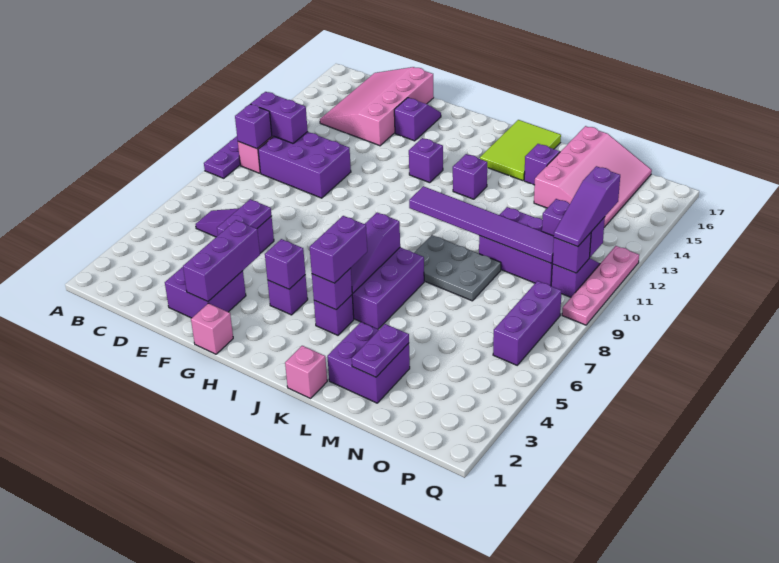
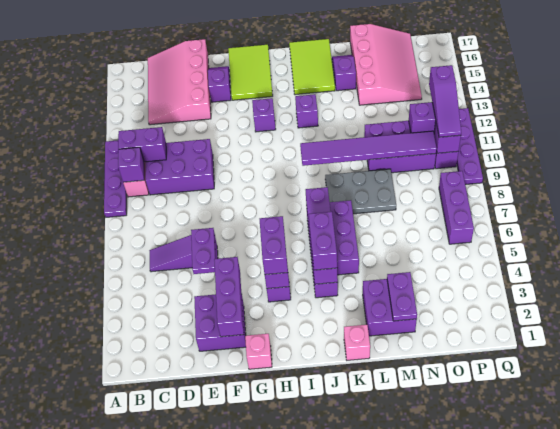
none -> lime 2x3 tile [228,45,273,100]
none -> purple 1x2 brick [260,216,288,275]
pink 1x4 plate [562,246,639,325] -> purple 1x4 plate [457,108,483,185]

